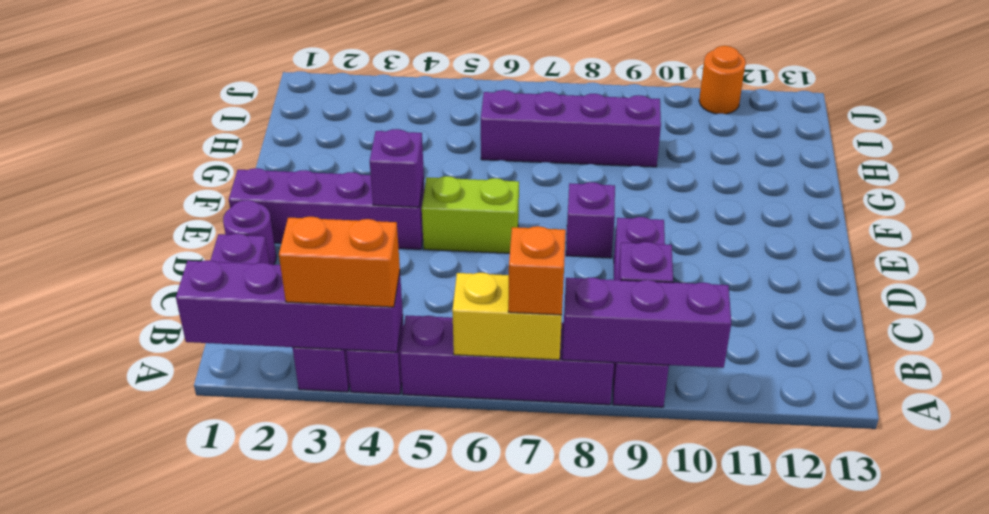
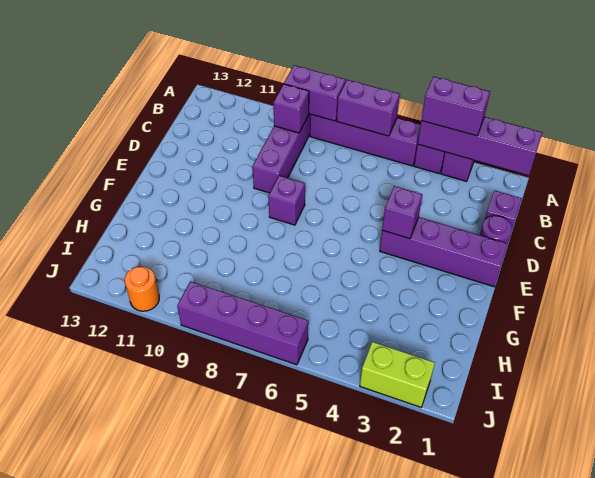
orange 1x2 brick [279,217,400,307] -> purple 1x2 brick [421,77,490,136]
yellow 1x2 brick [452,273,562,360] -> purple 1x2 brick [337,80,400,136]
orange 1x1 brick [508,226,566,315] -> none
purple 1x3 brick [562,278,731,368] -> purple 1x2 brick [284,65,346,121]
lime 1x2 brick [422,176,519,253] -> lime 1x2 brick moved to [360,342,435,407]
purple 1x4 brick [481,90,661,167] -> purple 1x4 brick moved to [177,282,308,365]

